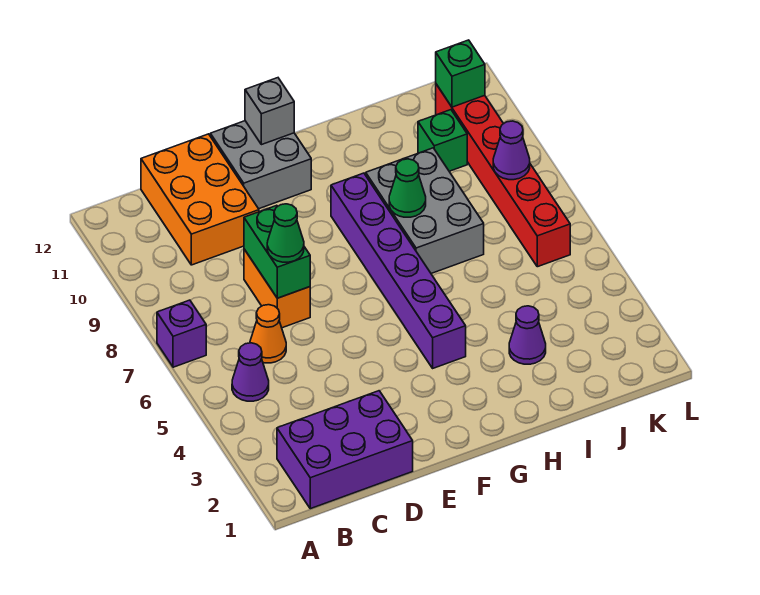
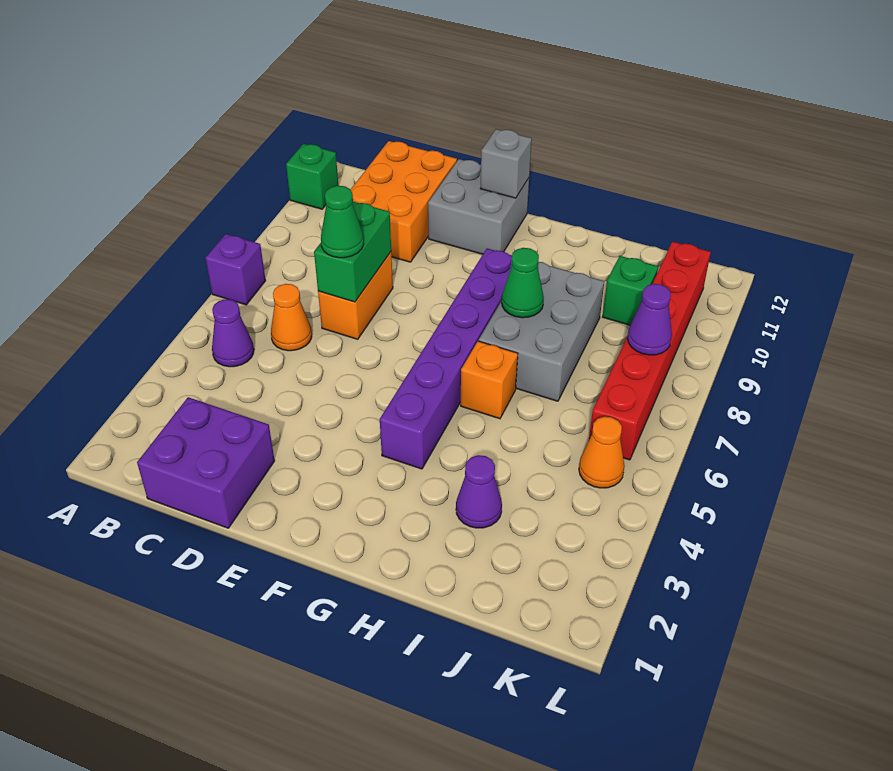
purple 2x3 brick [277,391,413,509] -> purple 2x2 brick [137,397,275,528]
none -> orange 1x1 brick [461,341,518,419]
none -> orange 1x1 cone [579,417,625,488]
green 1x1 brick [436,40,485,107] -> green 1x1 brick moved to [286,144,338,209]

